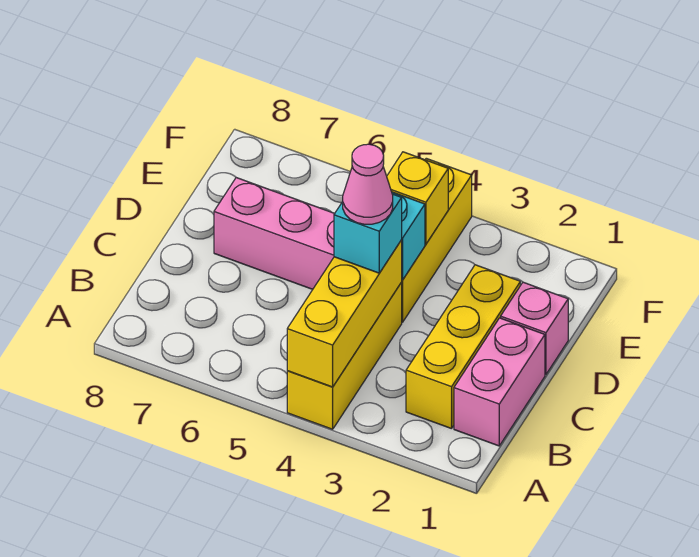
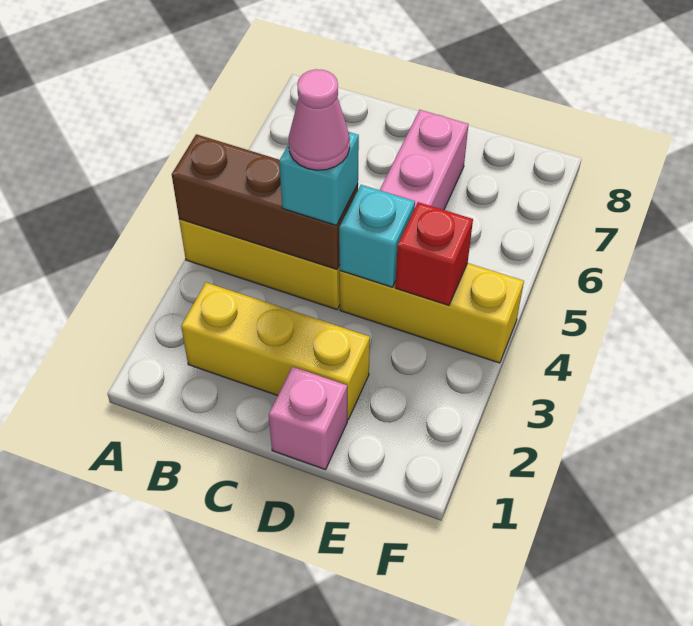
yellow 1x3 brick [287,240,402,387] -> brown 1x3 brick [172,134,358,270]
pink 1x2 brick [454,318,545,446] -> none
yellow 1x1 brick [387,152,448,244] -> red 1x1 brick [395,202,473,306]

